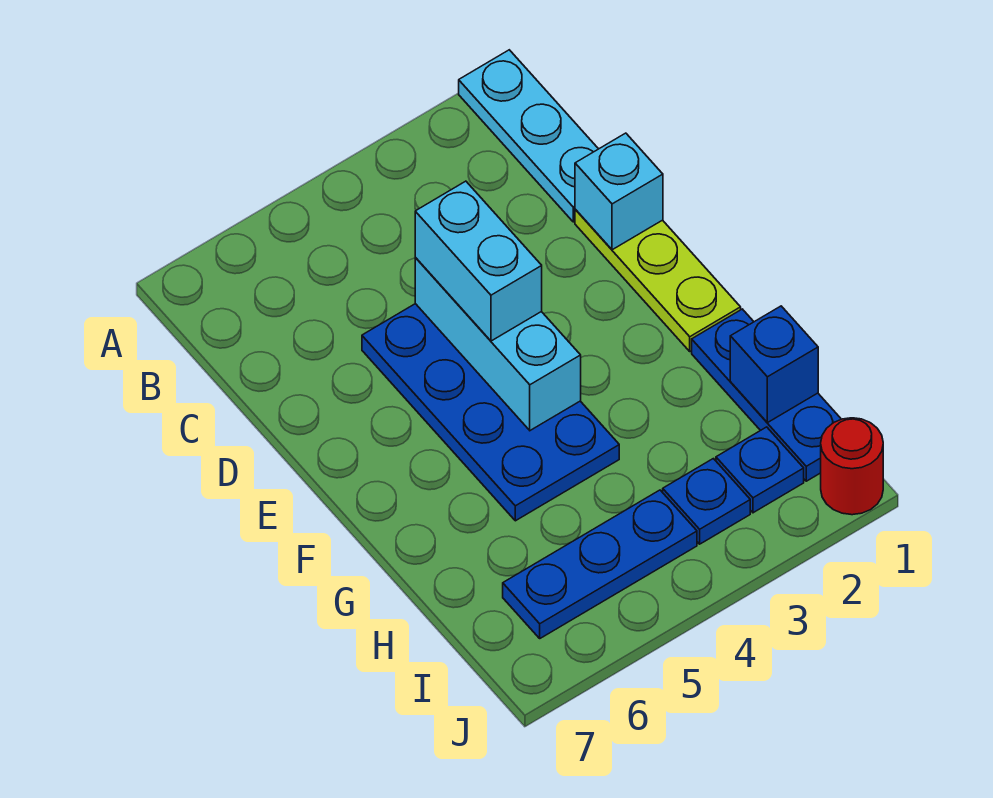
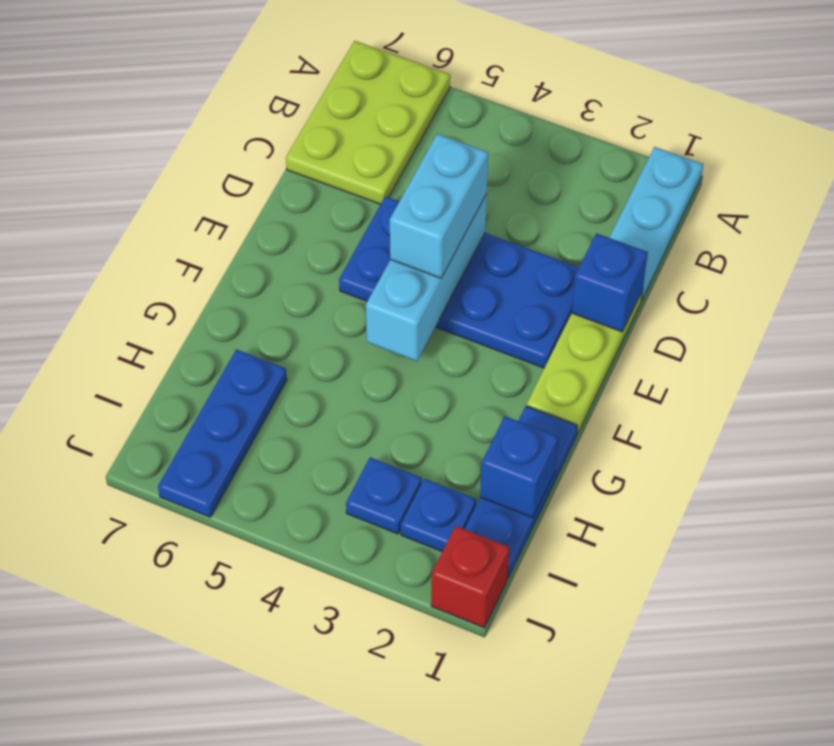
none -> lime 2x3 plate [286,41,450,204]
cyan 1x1 brick [575,133,663,250] -> blue 1x1 brick [572,233,648,332]
blue 2x4 plate [362,304,619,521] -> blue 2x4 plate turned to [339,196,579,368]
blue 1x3 plate [503,490,697,638] -> blue 1x3 plate turned to [158,349,287,517]
red 1x1 round brick [821,418,883,515] -> red 1x1 brick [431,526,509,628]

